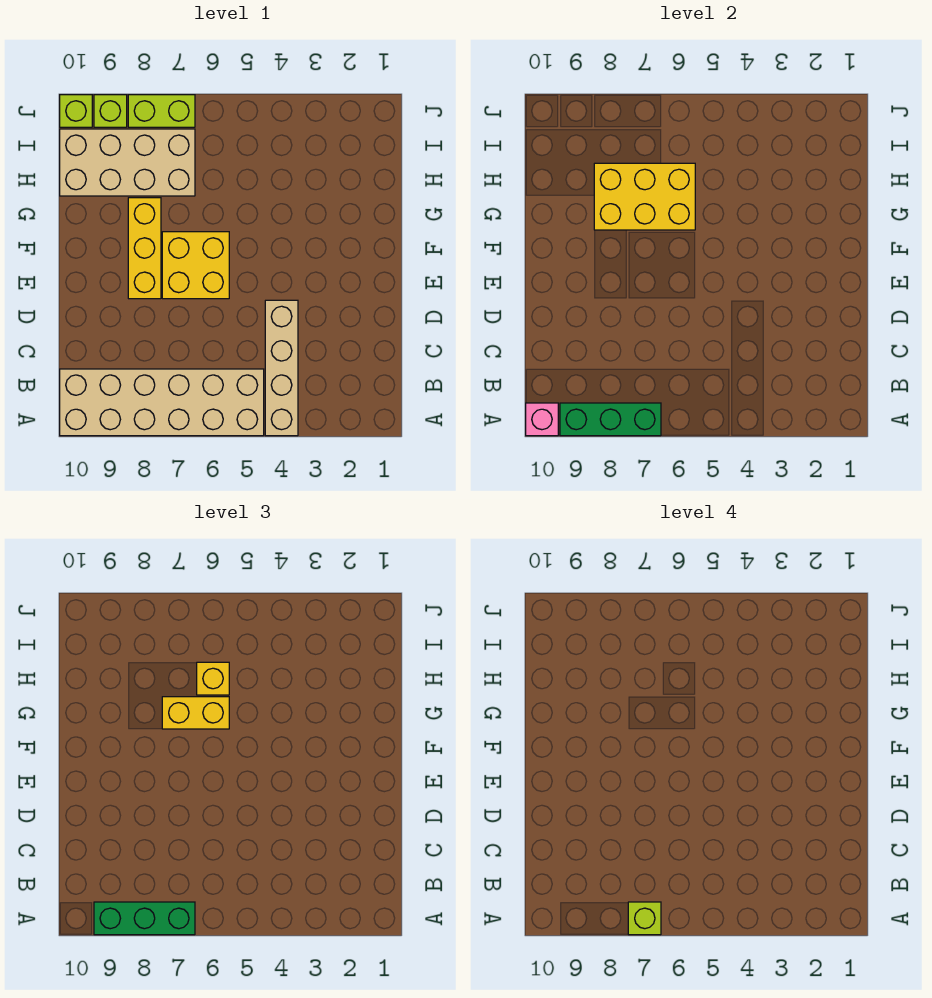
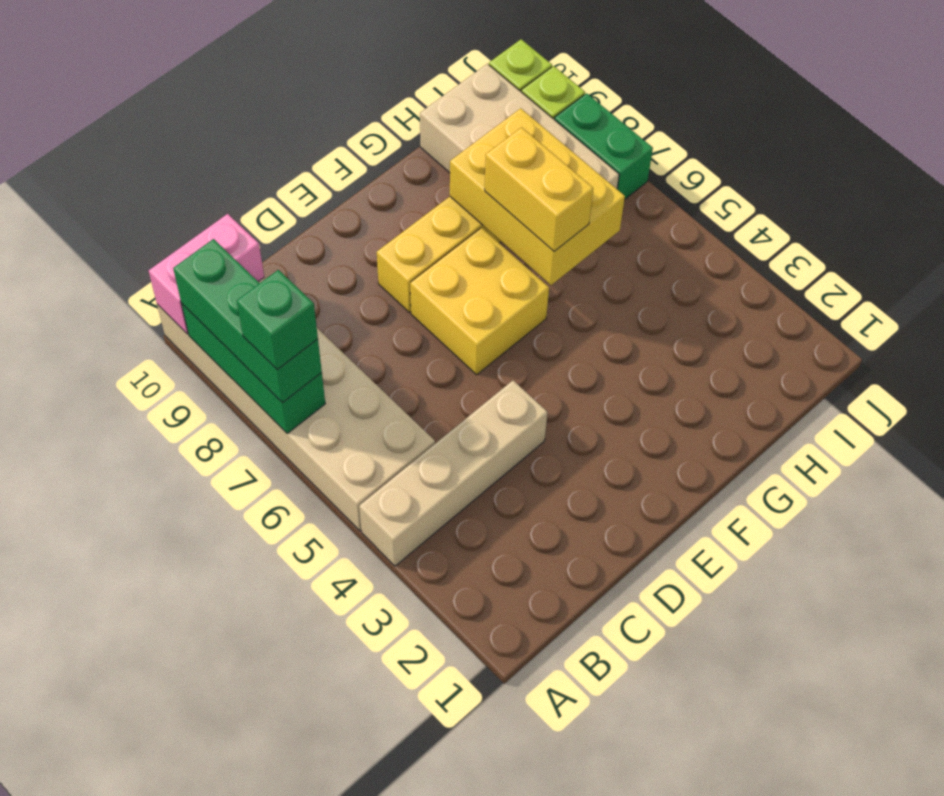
lime 1x1 brick [628,902,661,935] -> green 1x1 brick [237,270,318,370]
pink 1x1 brick [526,403,558,436] -> pink 1x2 brick [149,214,264,334]
yellow 1x1 brick [197,662,229,695] -> none
lime 1x2 brick [128,95,195,127] -> green 1x2 brick [554,93,653,200]

